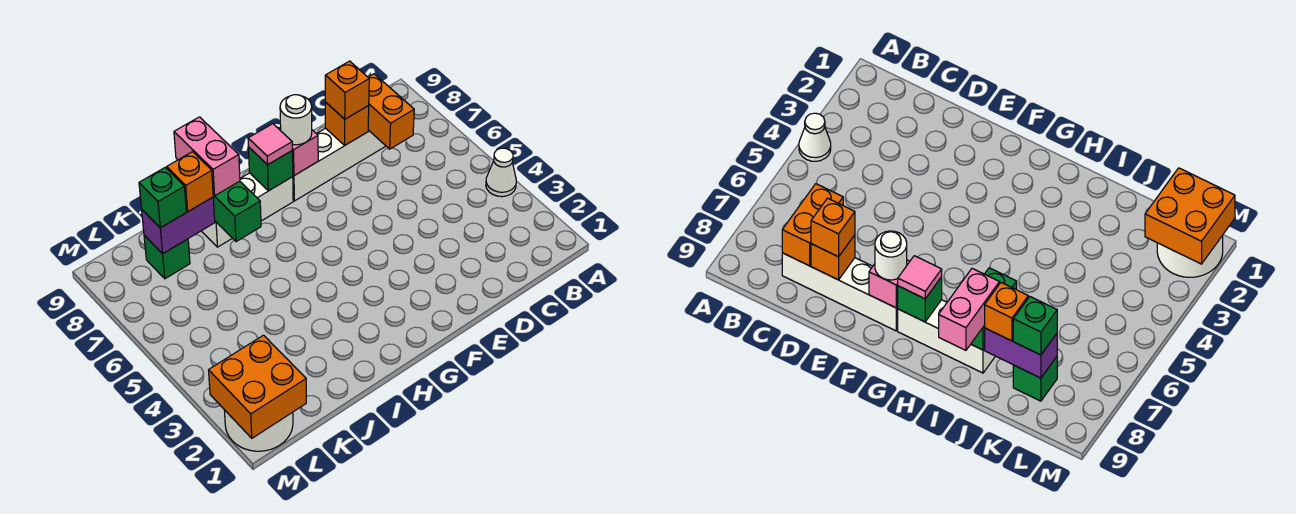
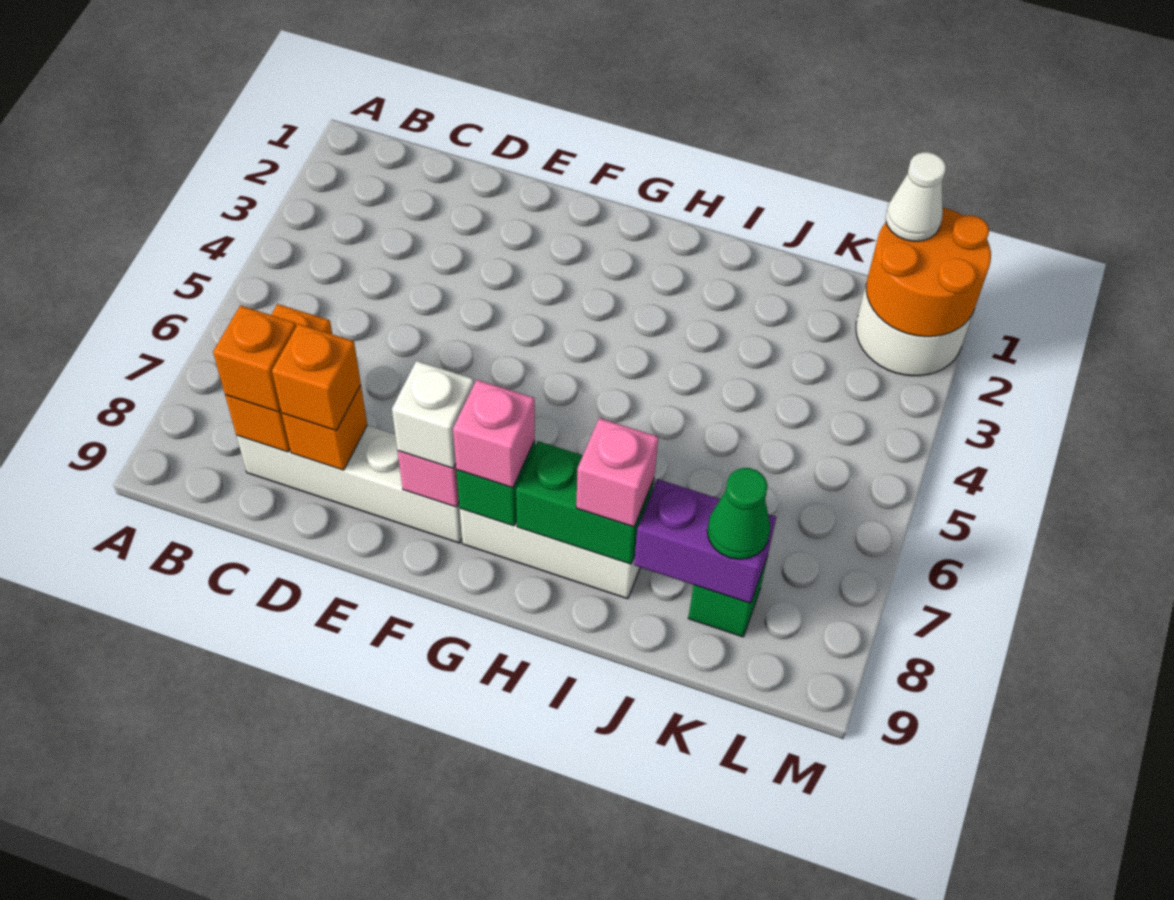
white 1x1 cone [486,148,516,197] -> white 1x1 cone moved to [886,152,946,241]
white 1x1 round brick [280,95,312,145] -> white 1x1 brick [392,361,474,468]
pink 1x1 tile [248,124,292,165] -> pink 1x1 brick [453,380,535,488]
green 1x2 brick [213,181,261,242] -> green 1x2 brick turned to [516,441,654,564]
pink 1x2 brick [174,117,240,196] -> pink 1x1 brick [576,418,658,527]
orange 1x1 brick [167,152,213,212] -> orange 1x1 brick moved to [213,306,296,412]
green 1x1 brick [139,168,186,228] -> green 1x1 cone [707,468,770,559]
orange 2x2 brick [209,335,306,438] -> orange 2x2 round brick [866,208,991,337]

